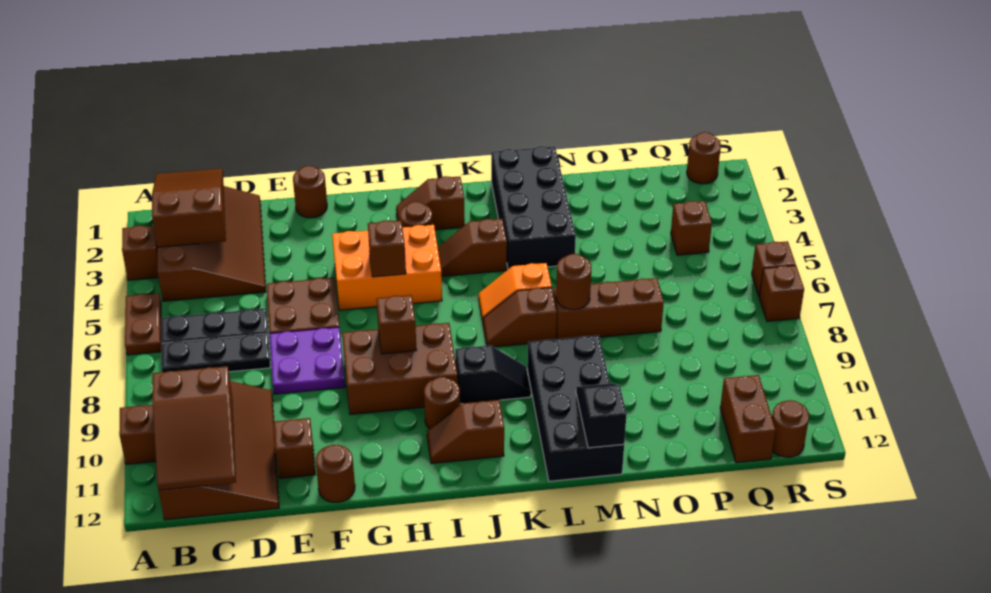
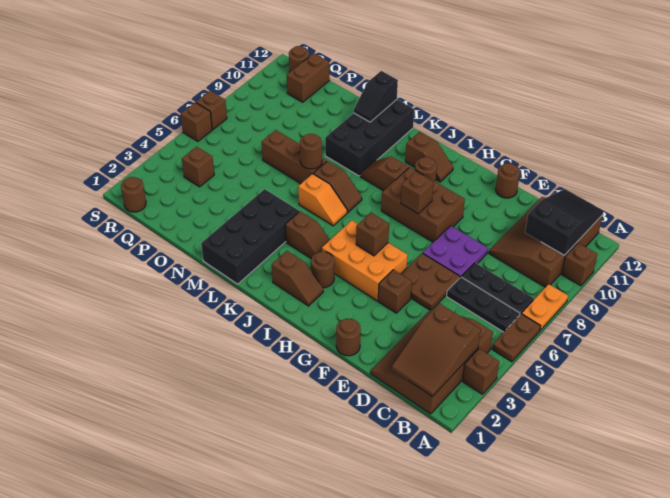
none -> orange 1x2 plate [522,284,568,330]
brown 2x3 slope [152,366,236,490] -> black 2x3 slope [525,189,604,255]
brown 1x1 brick [274,418,315,478] -> brown 1x1 brick moved to [378,270,412,313]
black 1x2 slope [455,345,531,404] -> brown 1x2 slope [360,156,409,191]

